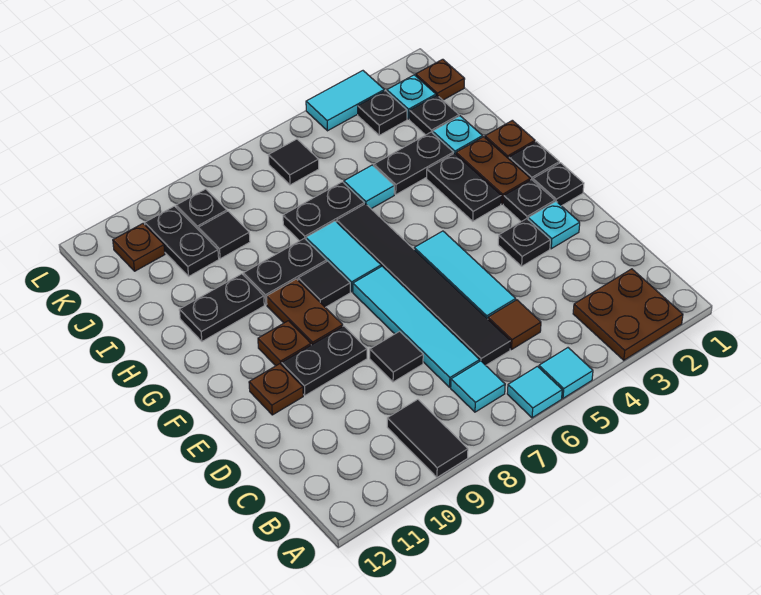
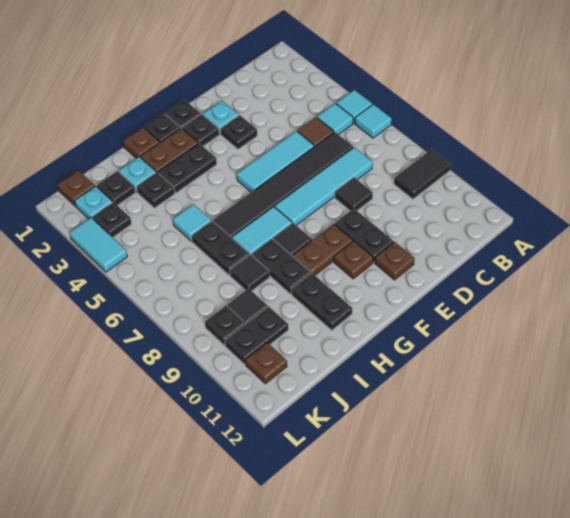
brown 2x2 plate [573,269,683,360] -> none
cyan 1x1 tile [451,361,505,412] -> cyan 1x1 tile moved to [317,103,353,135]
black 1x2 plate [374,132,453,194] -> black 1x1 plate [136,172,175,208]
black 1x1 tile [268,139,319,185] -> black 1x1 tile moved to [230,255,270,291]

